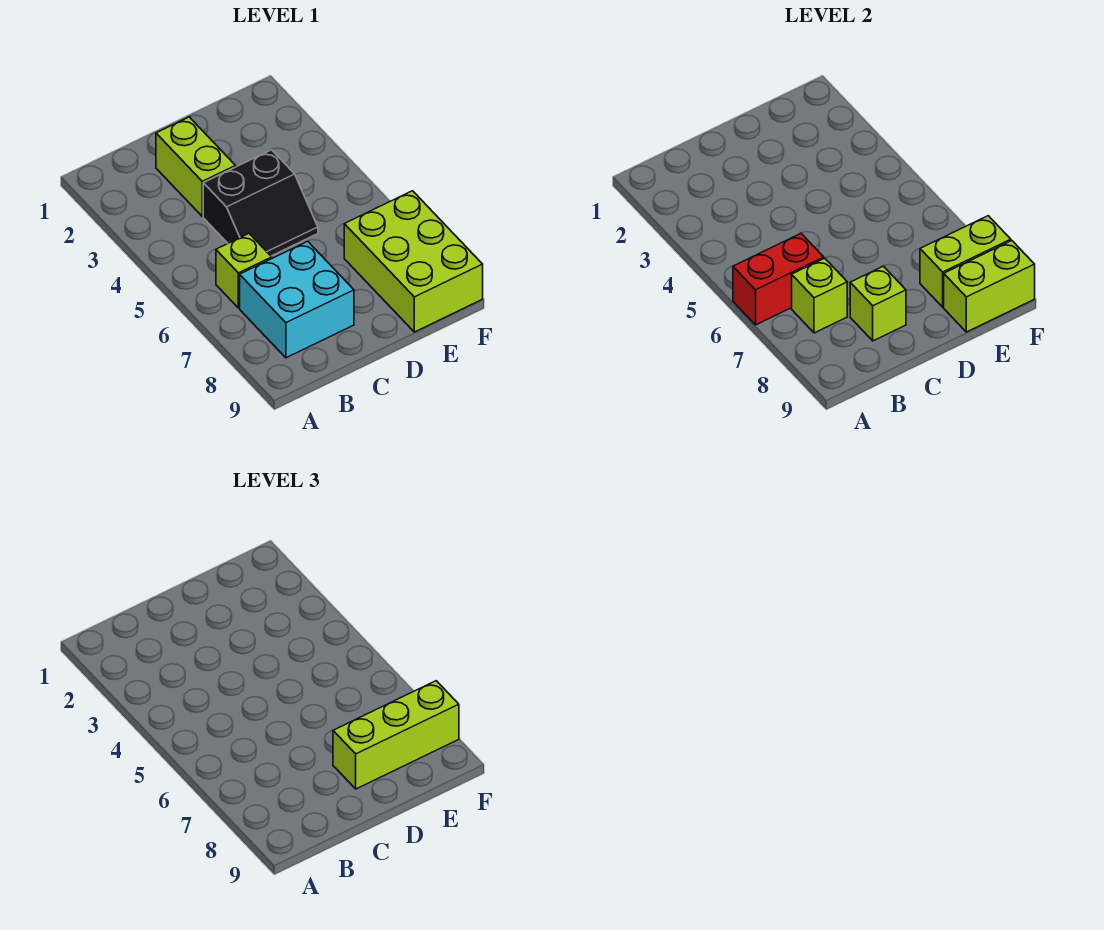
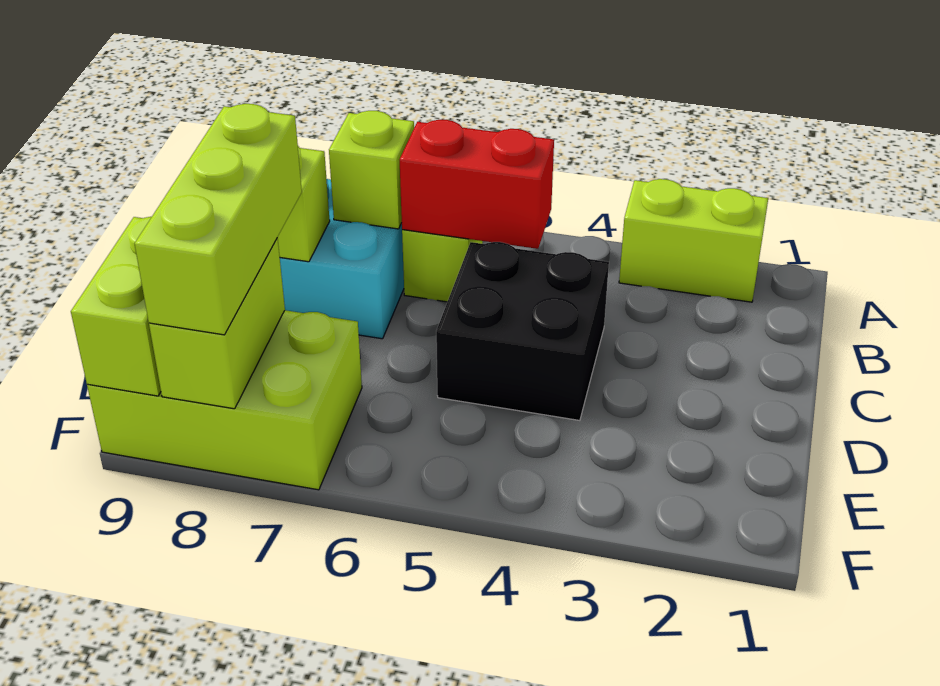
red 1x2 brick [733,234,824,325] -> red 1x2 brick turned to [399,120,554,249]
lime 1x2 brick [156,117,236,216] -> lime 1x2 brick moved to [619,179,768,302]
black 2x2 slope [203,150,318,256] -> black 2x2 brick [436,242,609,421]

